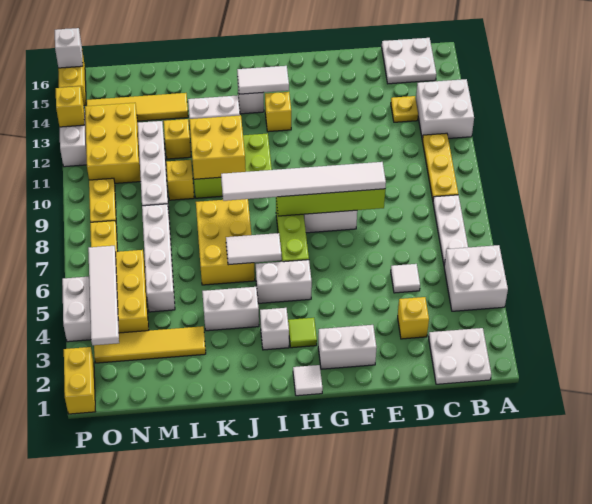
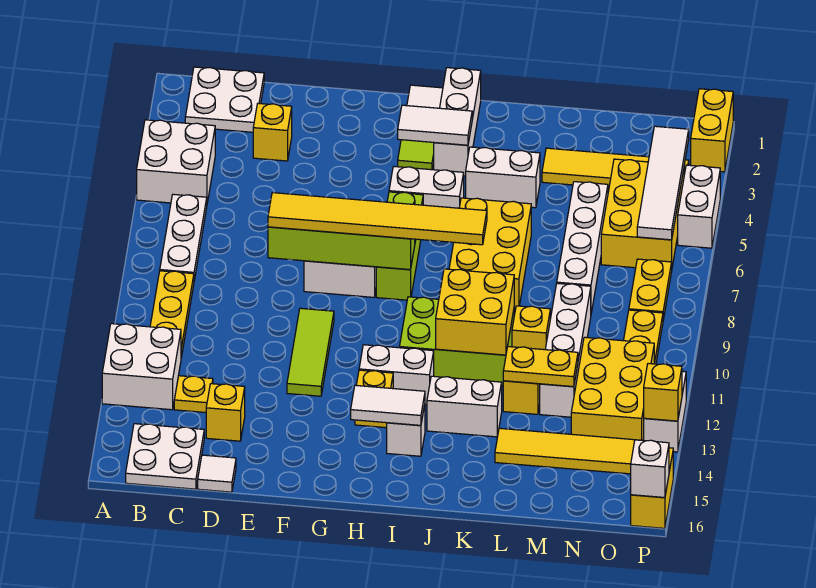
white 1x1 tile [391,264,420,293] -> white 1x1 tile moved to [198,455,236,492]
none -> yellow 1x1 brick [206,384,245,441]
white 1x6 tile [221,162,386,201] -> yellow 1x6 tile [268,193,487,245]
white 1x2 brick [318,325,377,369] -> white 1x2 brick moved to [359,345,434,405]
none -> lime 1x3 tile [287,308,334,396]
white 1x1 brick [260,308,289,350] -> white 1x3 brick [434,68,481,176]
white 1x2 tile [226,233,282,265] -> white 1x2 tile moved to [398,105,472,145]
none -> yellow 1x2 plate [503,347,578,387]

